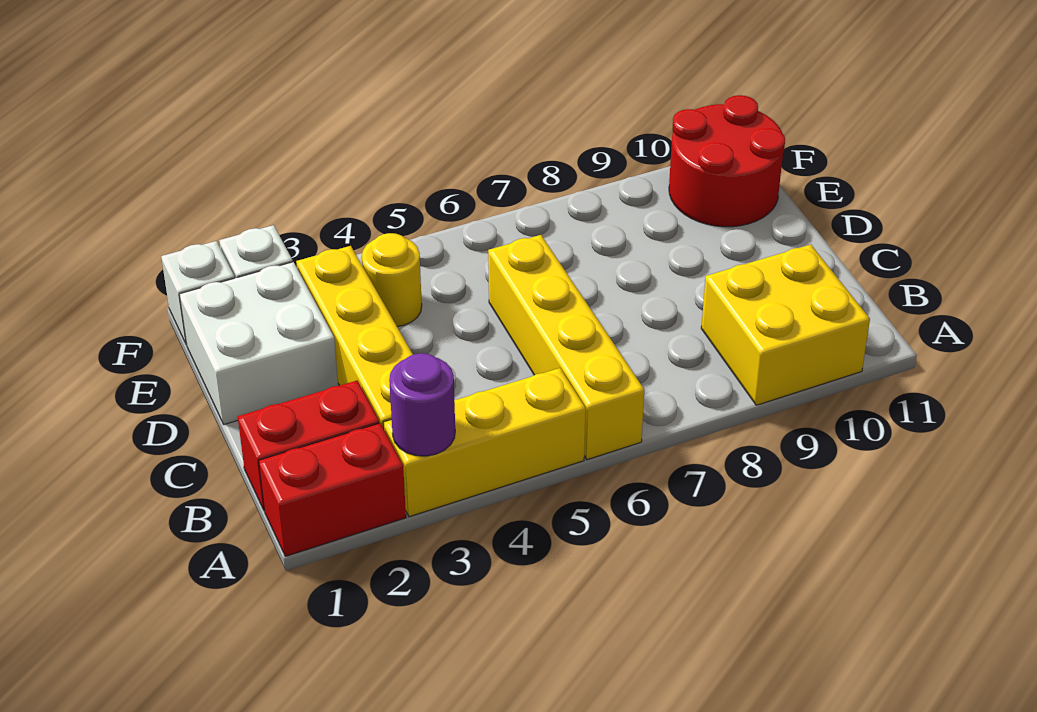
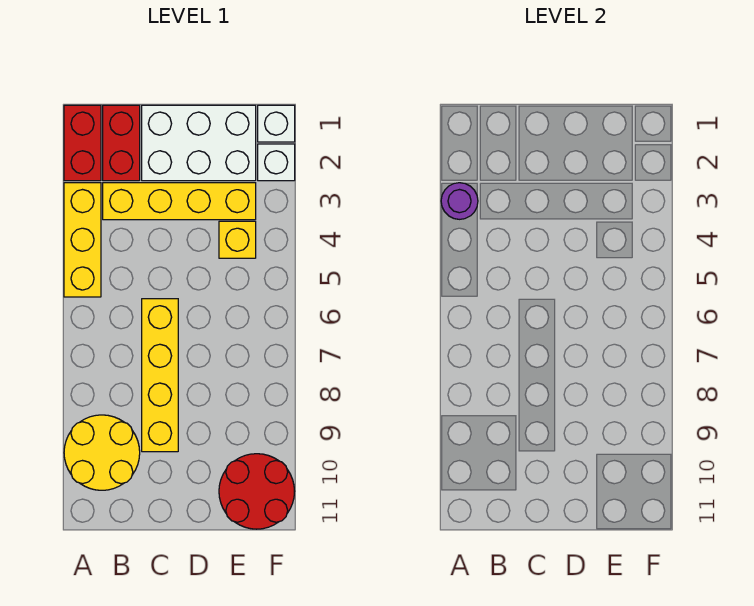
yellow 1x4 brick [488,235,644,460] -> yellow 1x4 brick turned to [142,299,178,452]
yellow 2x2 brick [701,244,870,405] -> yellow 2x2 round brick [64,415,140,490]
white 2x2 brick [179,262,338,424] -> white 2x3 brick [142,105,256,181]
yellow 1x1 round brick [362,233,422,327] -> yellow 1x1 brick [219,221,256,258]

